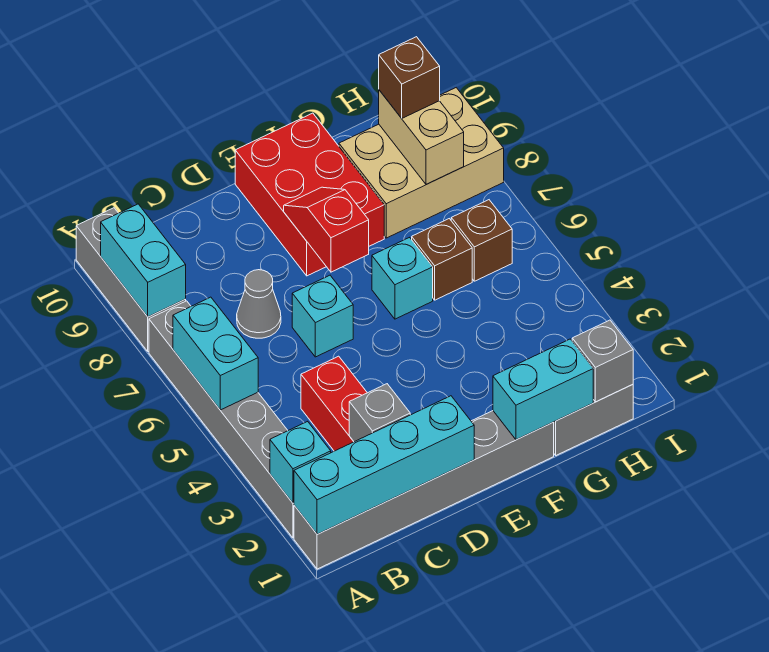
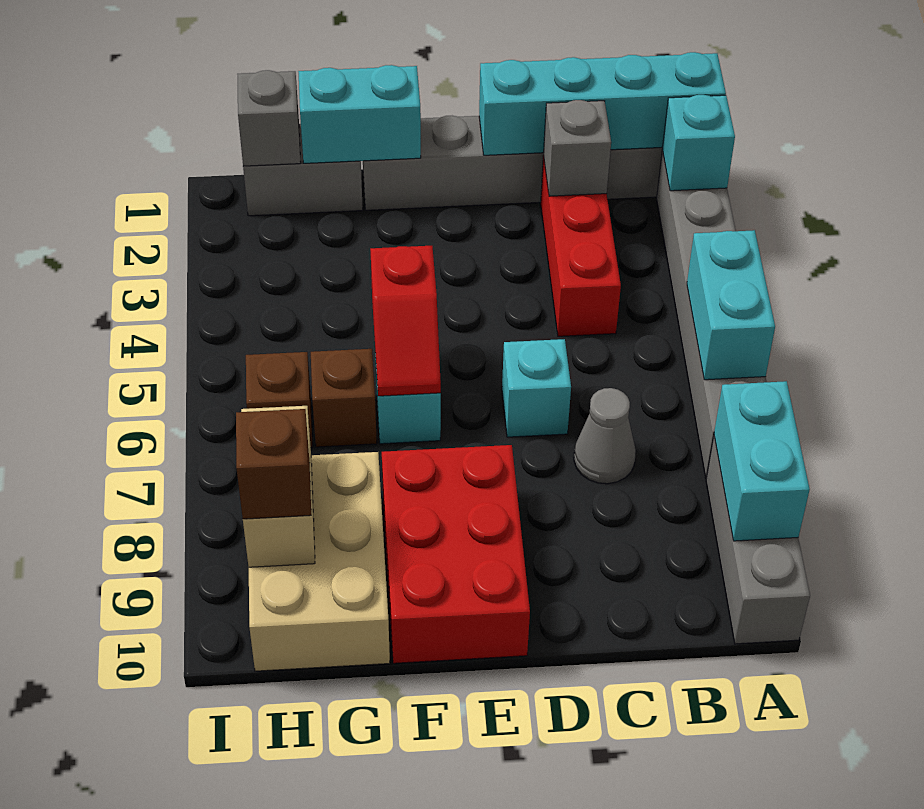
red 1x2 slope [284,187,369,272] -> red 1x2 slope moved to [370,246,441,396]
tan 2x3 brick [339,88,504,238] -> tan 2x3 brick turned to [249,452,390,671]

